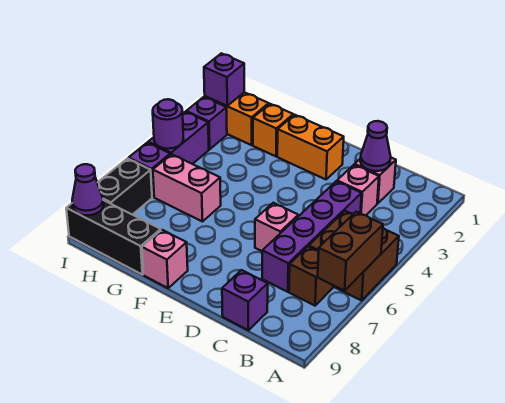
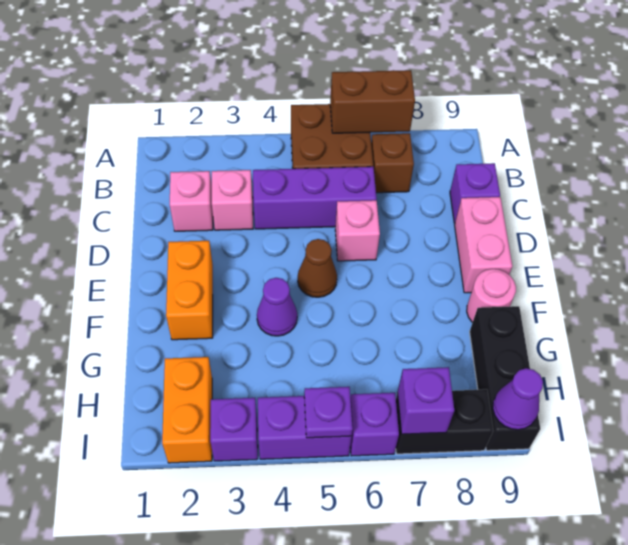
purple 1x1 cone [360,121,391,171] -> purple 1x1 cone moved to [257,278,297,336]
purple 1x4 brick [262,181,362,292] -> purple 1x3 brick [253,167,377,229]
none -> brown 1x1 cone [298,239,337,297]
pink 1x1 brick [142,230,188,288] -> pink 1x1 round brick [467,269,516,322]
orange 1x1 brick [253,104,293,156] -> none
pink 1x2 brick [153,154,221,222] -> pink 1x2 brick moved to [455,197,512,293]
purple 1x1 brick [204,53,244,106] -> purple 1x1 brick moved to [397,367,454,434]
purple 1x1 round brick [153,99,183,149] -> purple 1x1 plate [304,387,353,438]

